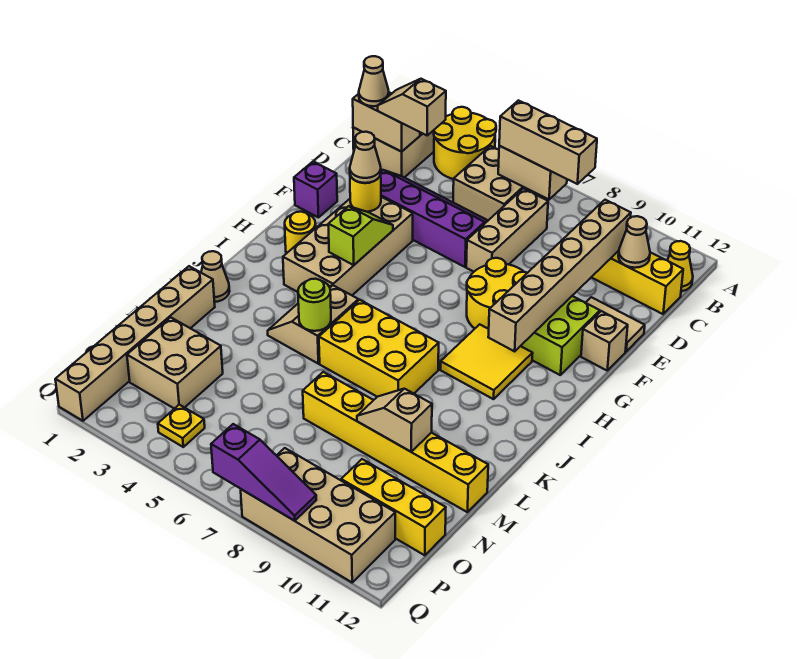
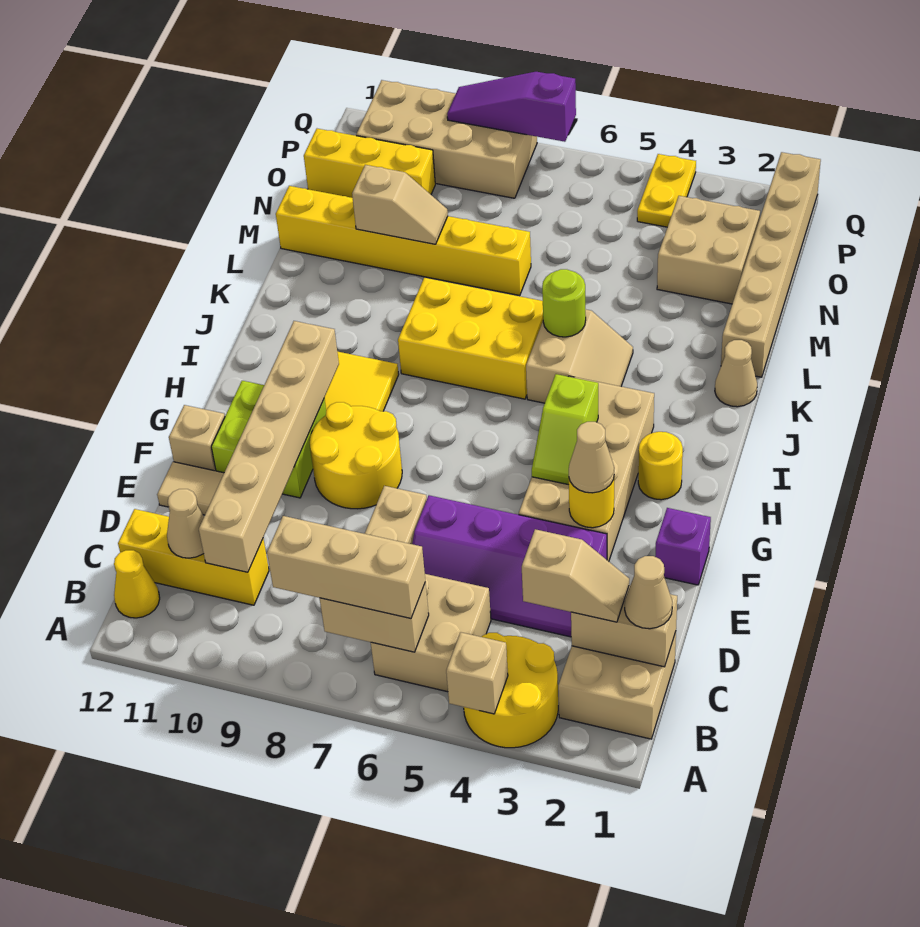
none -> tan 1x1 brick [446,632,508,714]
yellow 1x1 plate [158,405,205,447] -> yellow 1x2 plate [637,154,696,227]

